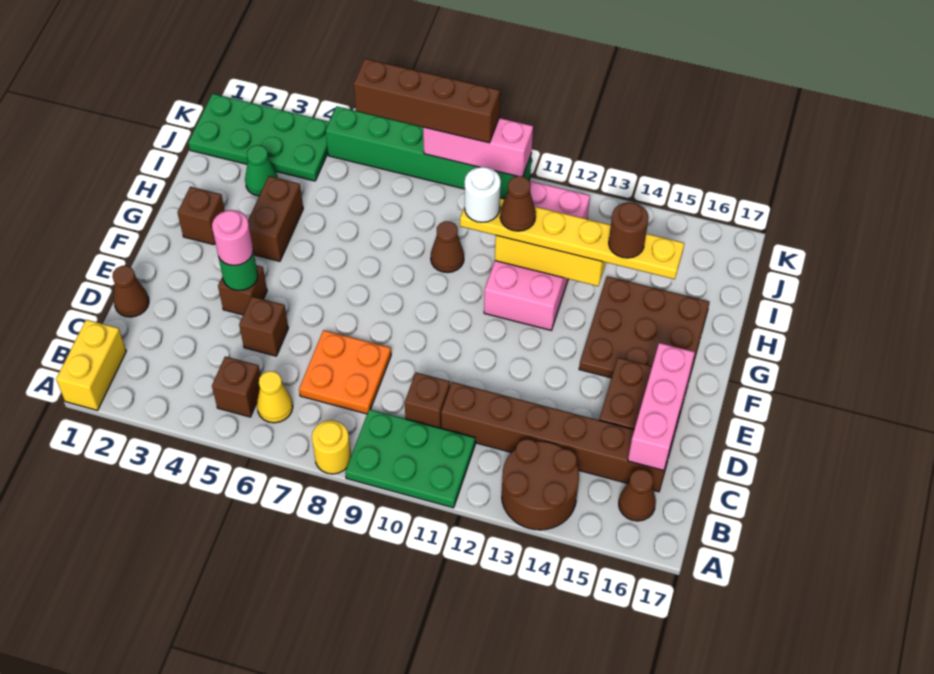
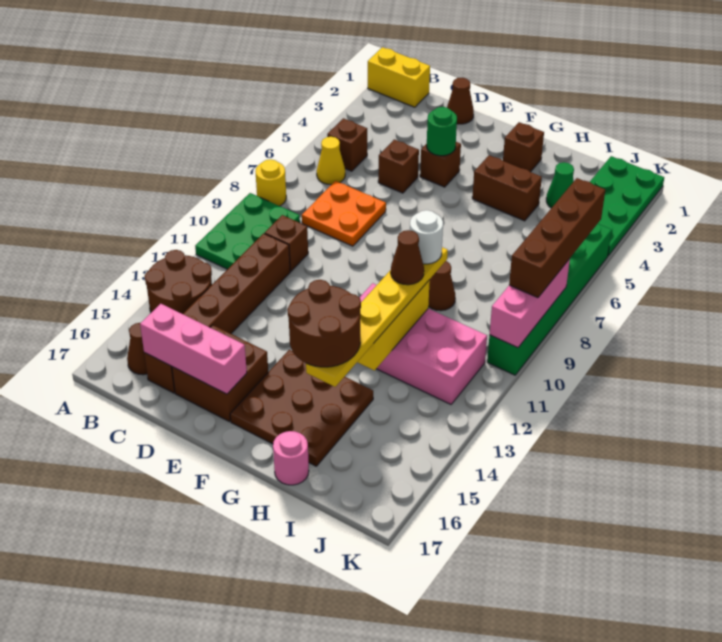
pink 1x1 round brick [212,210,253,266] -> pink 1x1 round brick moved to [273,431,309,485]
brown 1x1 round brick [609,202,649,258] -> brown 2x2 round brick [287,280,361,367]

